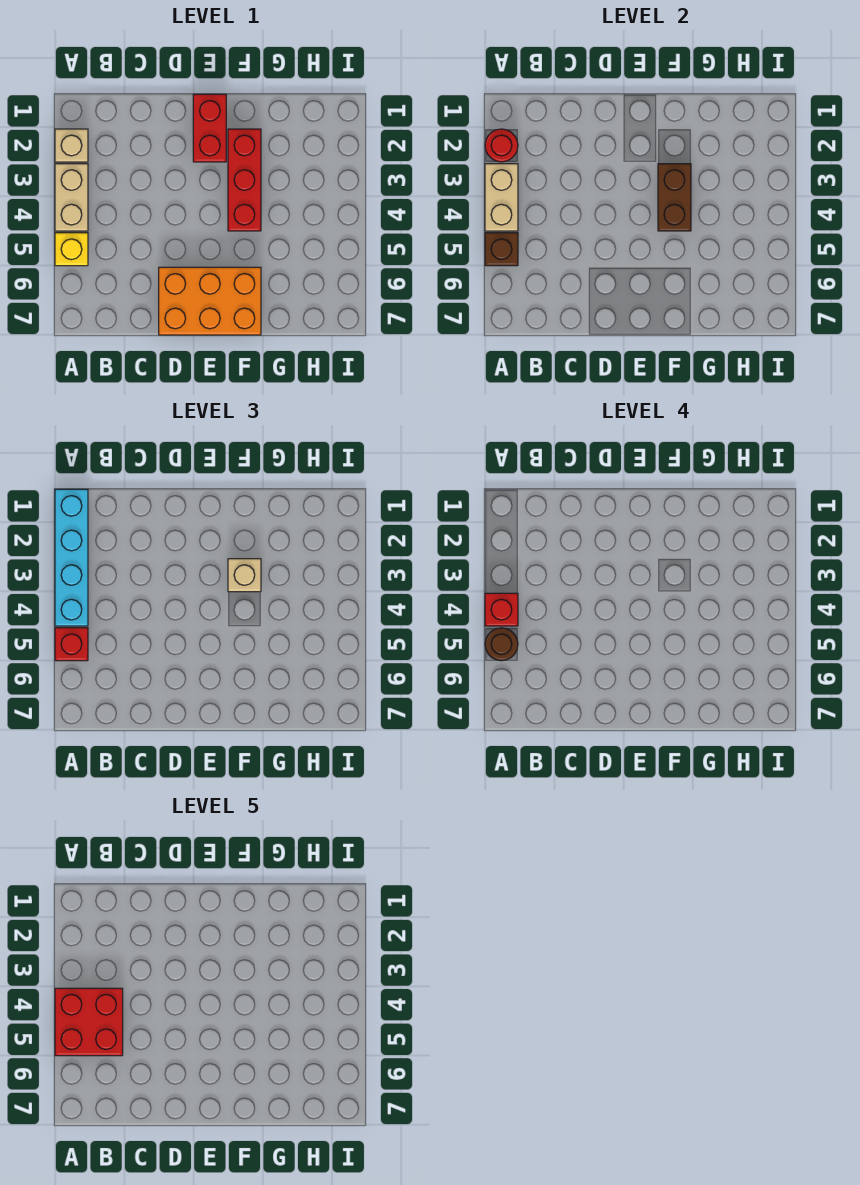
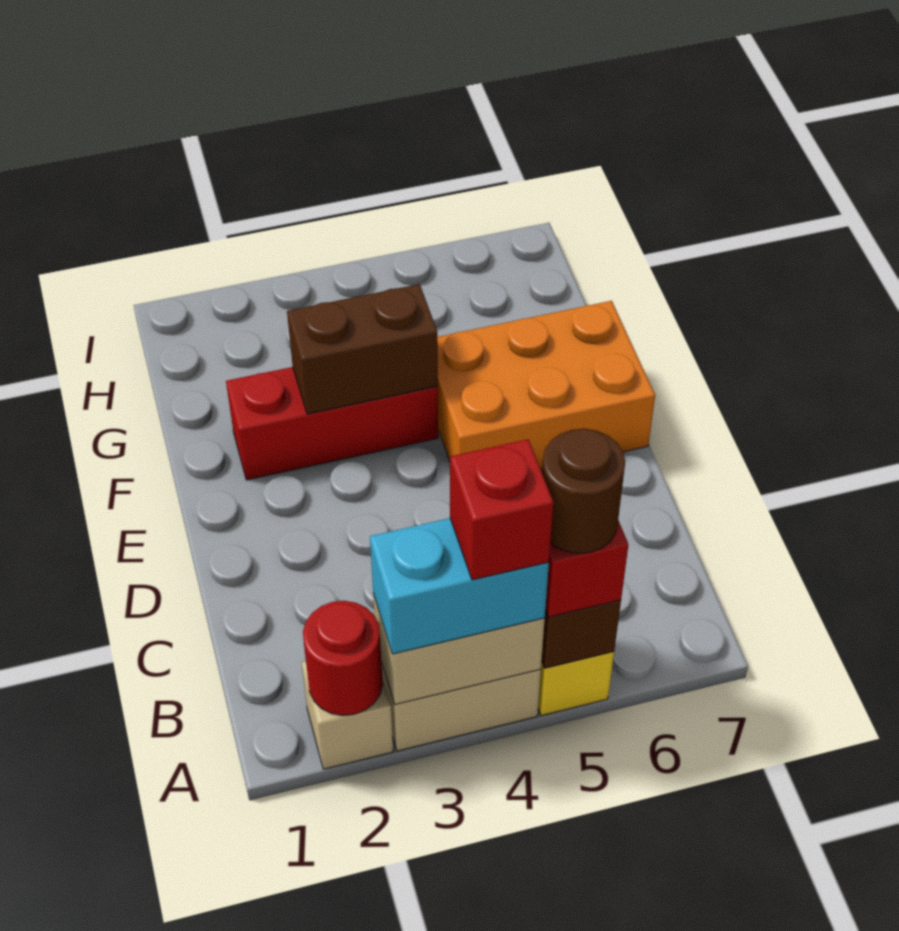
cyan 1x4 brick [55,489,88,626] -> cyan 1x2 brick [370,518,549,654]
red 2x2 brick [55,988,123,1056] -> none
orange 2x3 brick [159,267,261,335] -> orange 2x3 brick turned to [437,301,655,470]
red 1x2 brick [193,94,226,162] -> none
tan 1x1 brick [228,559,261,592] -> none

